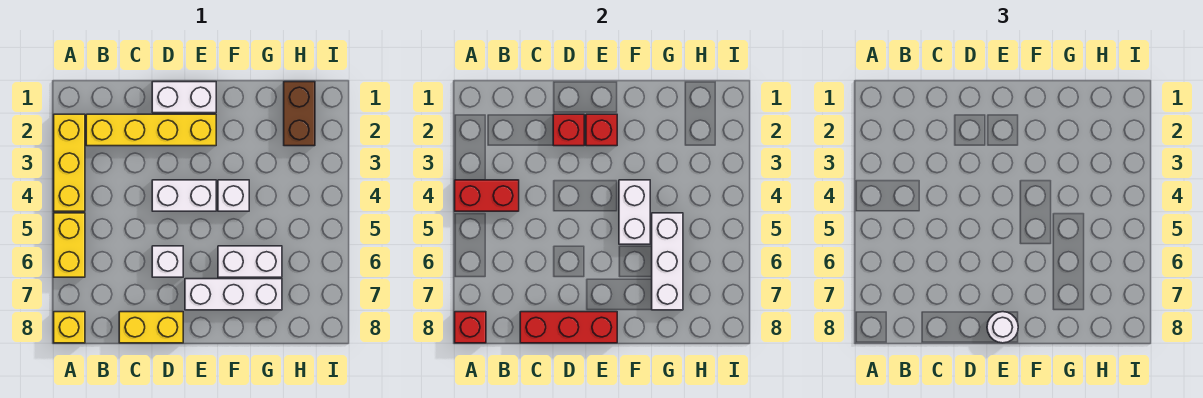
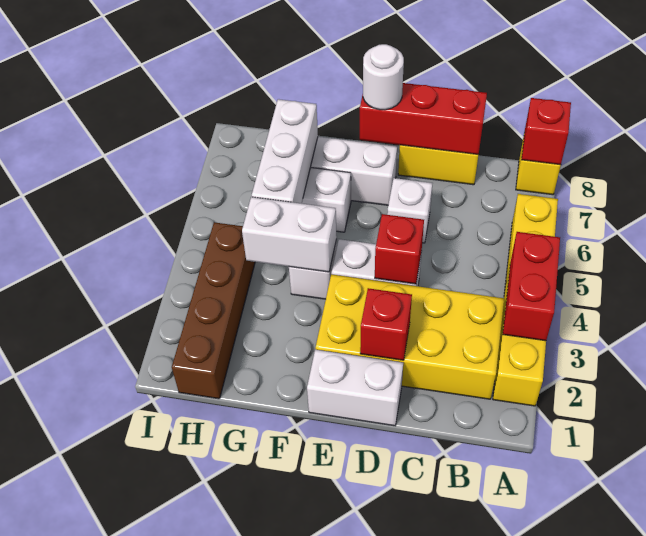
red 1x2 brick [455,180,519,211] -> red 1x2 brick turned to [503,232,560,341]
yellow 1x4 brick [86,114,216,146] -> yellow 2x4 brick [315,274,504,399]
red 1x1 brick [586,114,617,146] -> red 1x1 brick moved to [375,214,424,284]
white 1x2 brick [619,180,650,244] -> white 1x2 brick turned to [242,197,337,272]
brown 1x2 brick [284,82,315,146] -> brown 1x4 brick [172,222,255,399]

